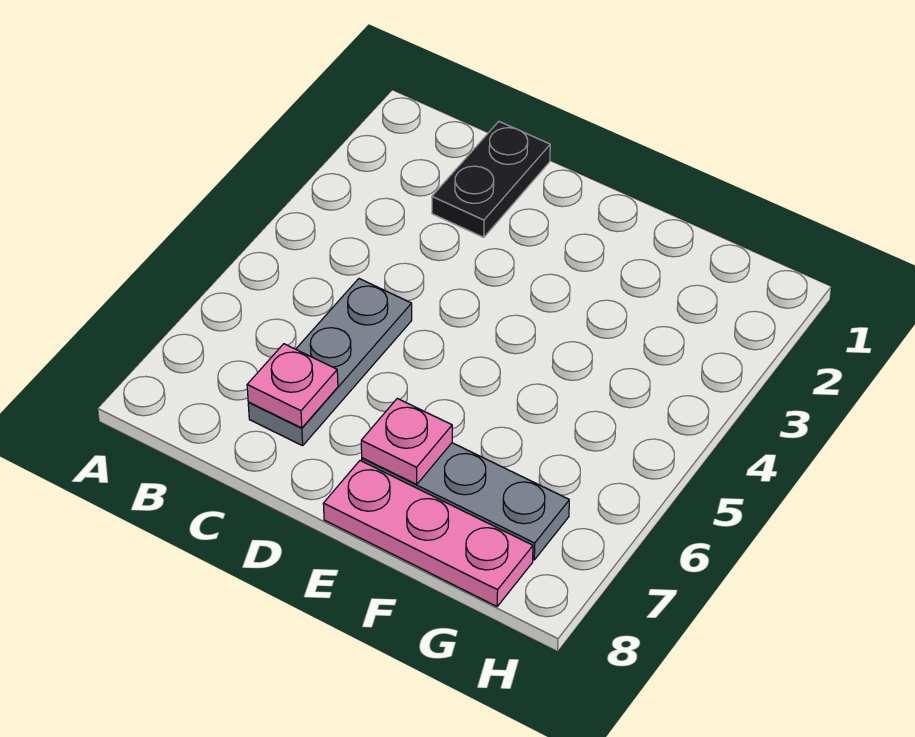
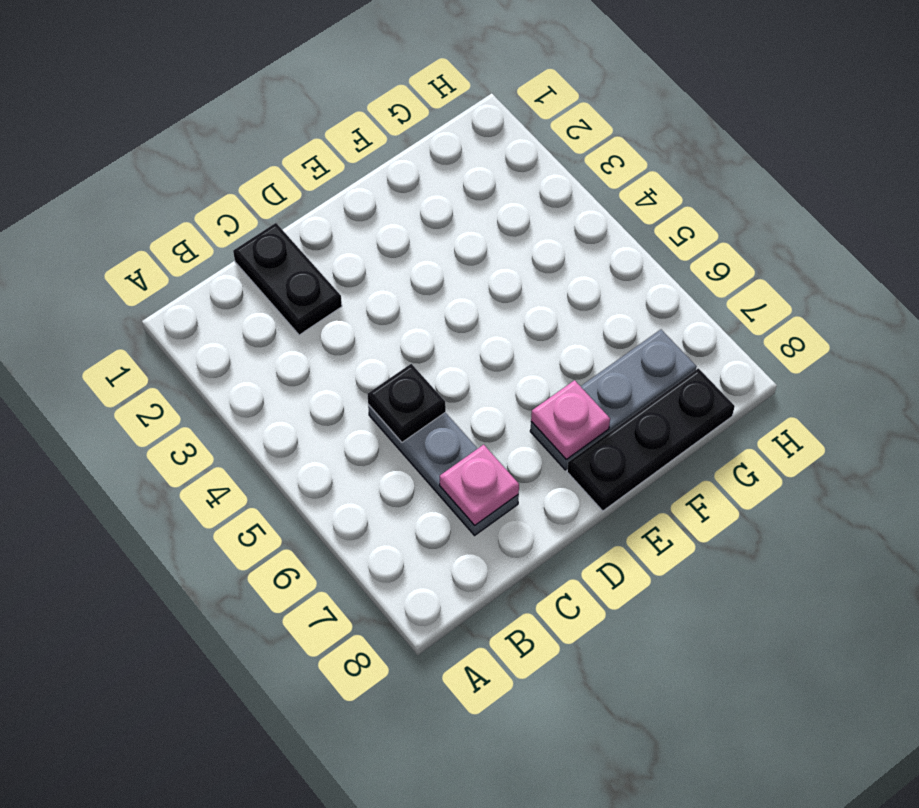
none -> black 1x1 plate [367,364,446,442]
pink 1x3 plate [323,461,533,606] -> black 1x3 plate [567,368,735,511]

